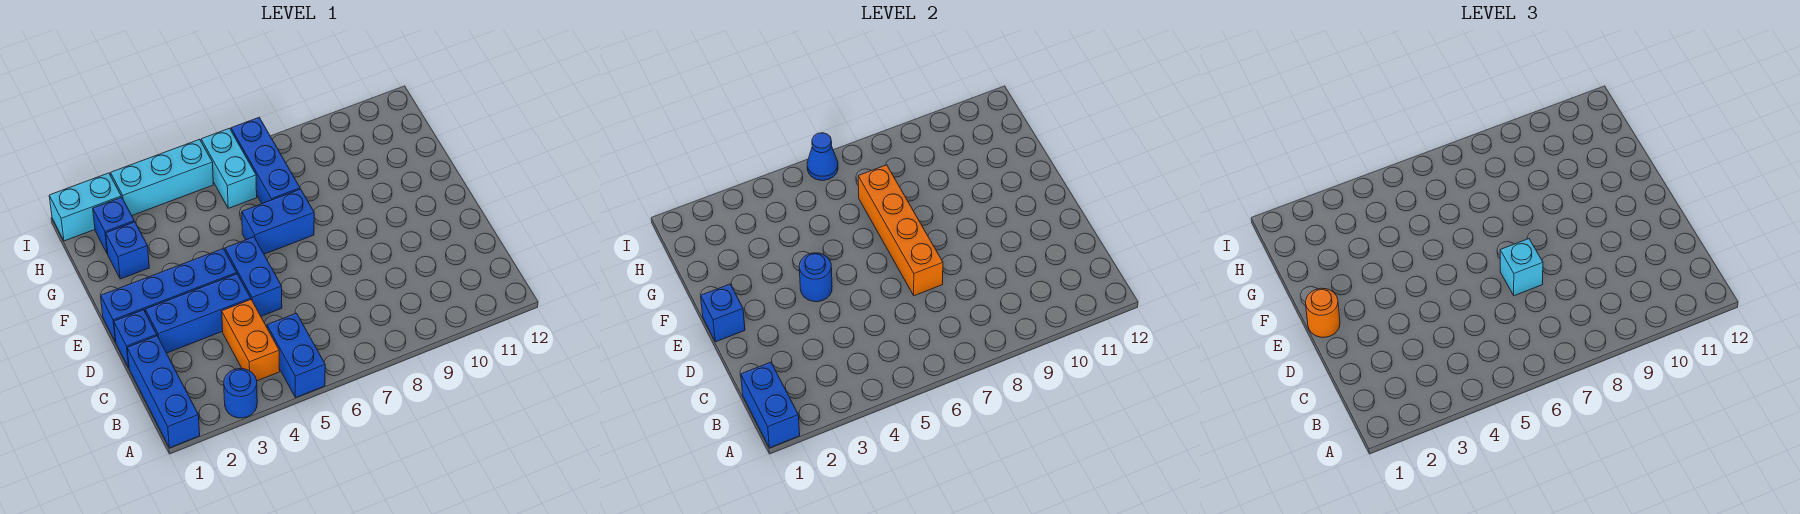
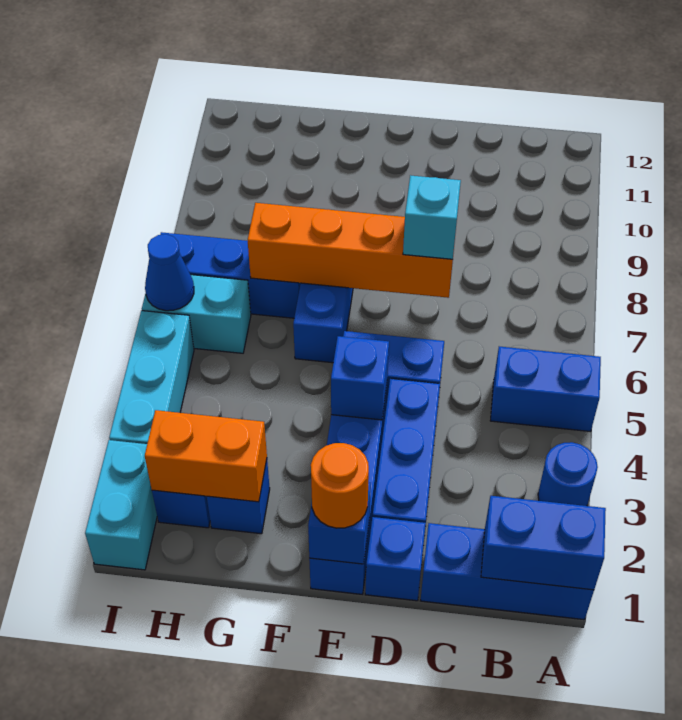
orange 1x2 brick [222,300,280,381] -> orange 1x2 brick moved to [145,410,267,502]
blue 1x1 round brick [799,253,832,302] -> blue 1x1 brick [331,336,389,420]

